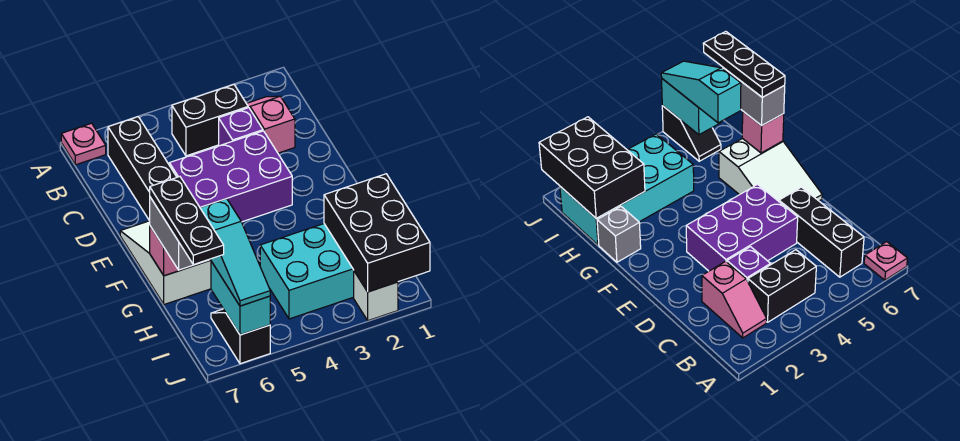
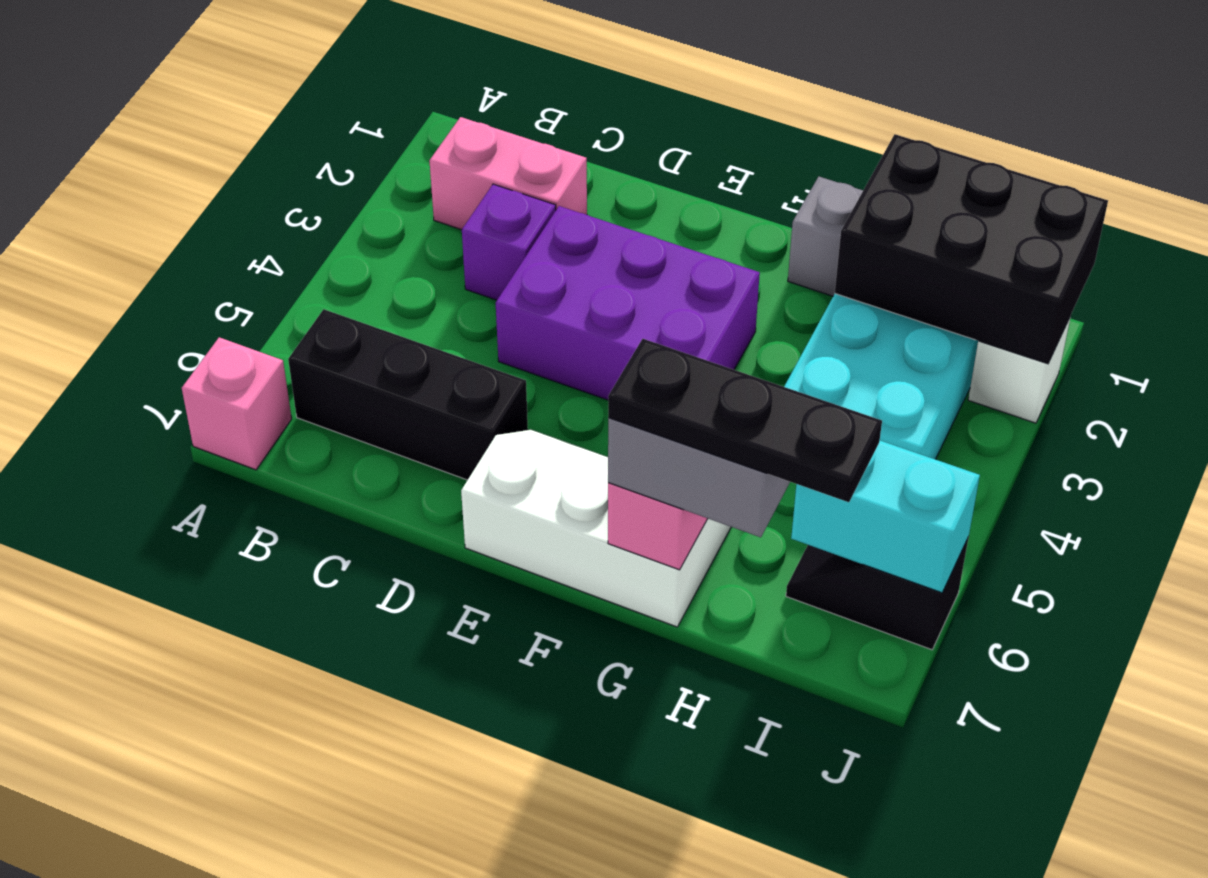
pink 1x1 plate [61,123,106,165] -> pink 1x1 brick [182,337,292,470]
pink 1x2 slope [246,96,295,153] -> pink 1x2 brick [429,117,587,230]
black 1x2 brick [172,85,248,156] -> none
purple 2x3 brick [169,131,292,222] -> purple 2x3 brick turned to [496,206,760,400]
white 2x3 slope [120,221,211,304] -> white 2x3 slope turned to [461,430,731,627]
cyan 1x3 slope [200,199,270,306] -> none

